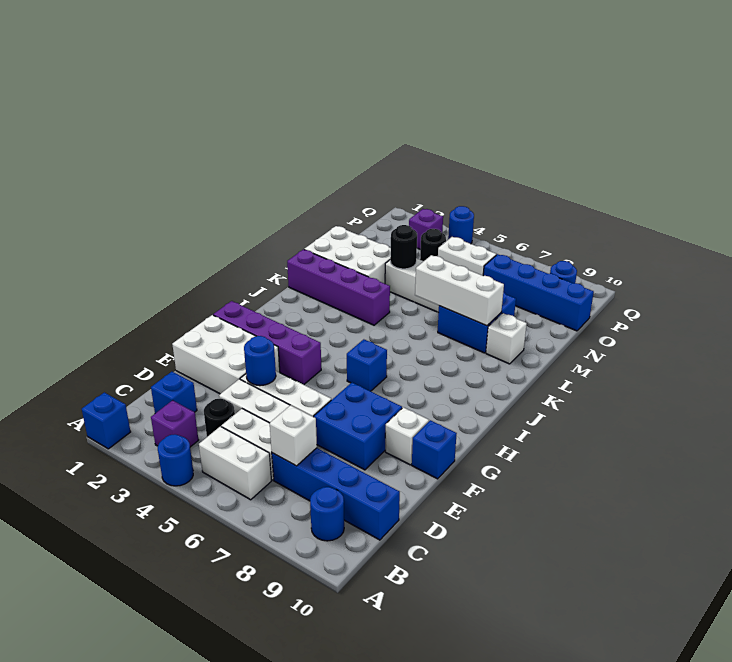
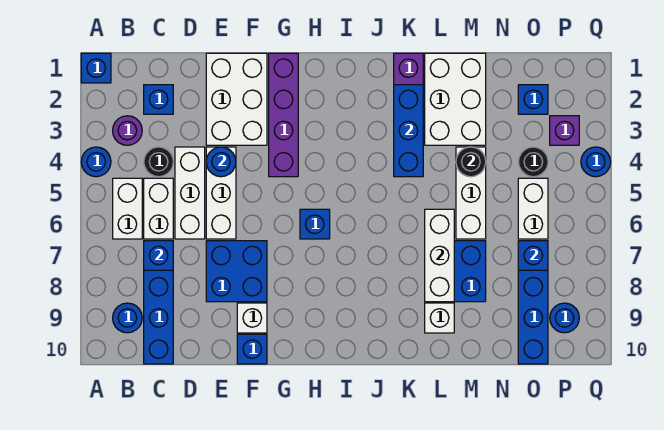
purple 1x1 brick [151,400,198,447] -> purple 1x1 round brick [113,116,142,145]
white 1x1 brick [270,405,317,466] -> blue 1x1 brick [144,241,173,270]
none -> blue 1x3 brick [394,85,423,177]
none -> blue 1x1 brick [518,85,548,114]
none -> blue 1x1 brick [518,241,548,270]

